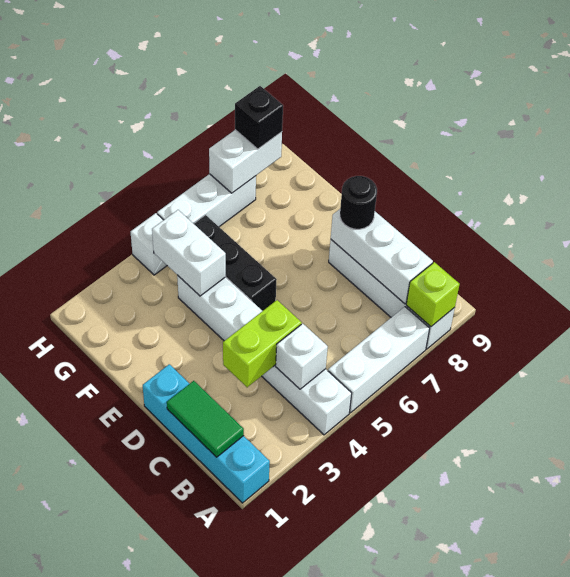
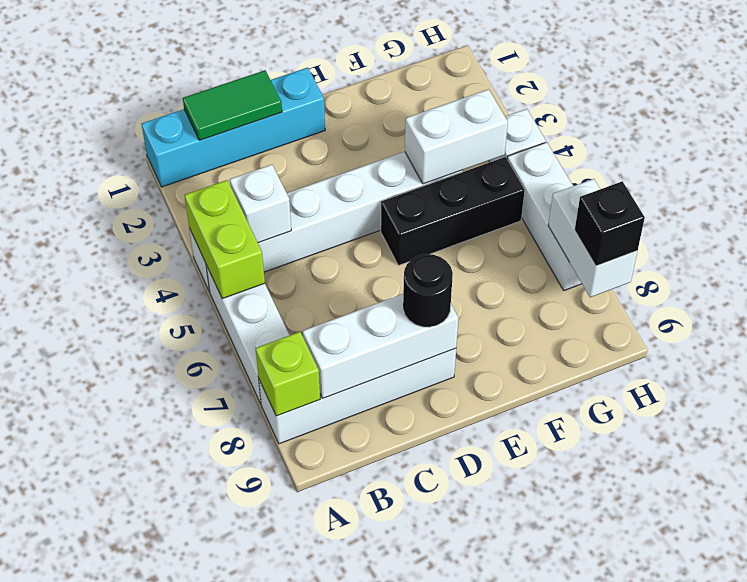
lime 1x2 brick [223,300,302,387] -> lime 1x2 brick moved to [185,180,265,299]

